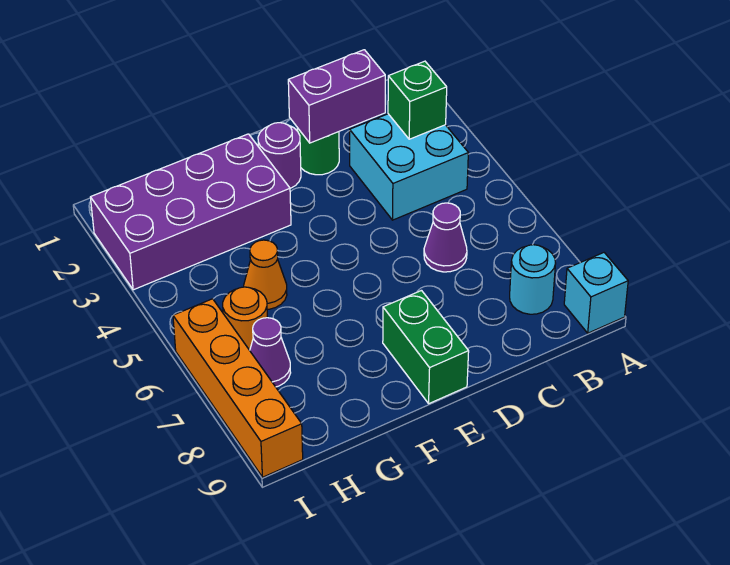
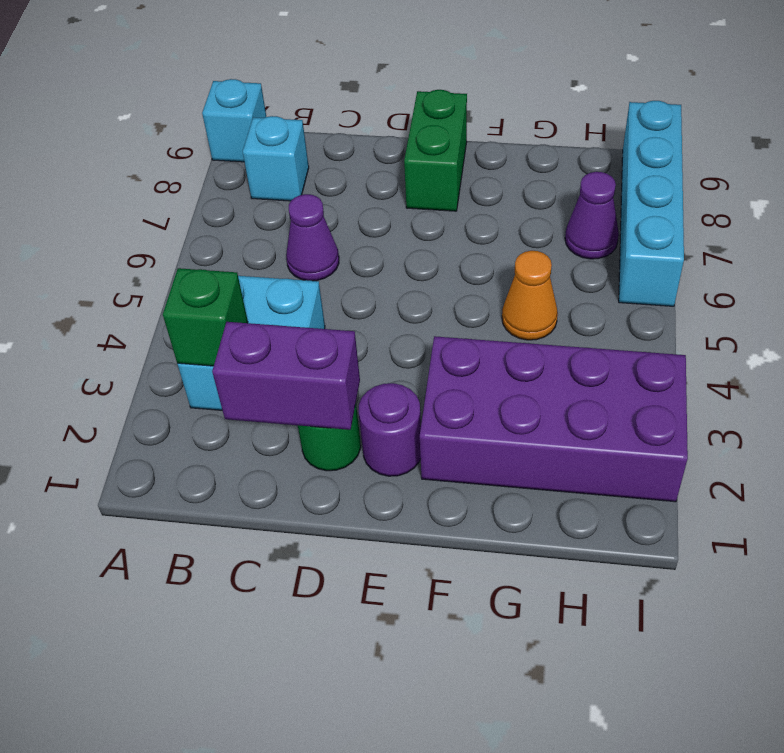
cyan 1x1 round brick [510,245,556,314] -> cyan 1x1 brick [243,116,309,201]
orange 1x1 round brick [223,287,267,350] -> none
orange 1x4 brick [173,299,303,477] -> cyan 1x4 brick [619,101,684,306]

